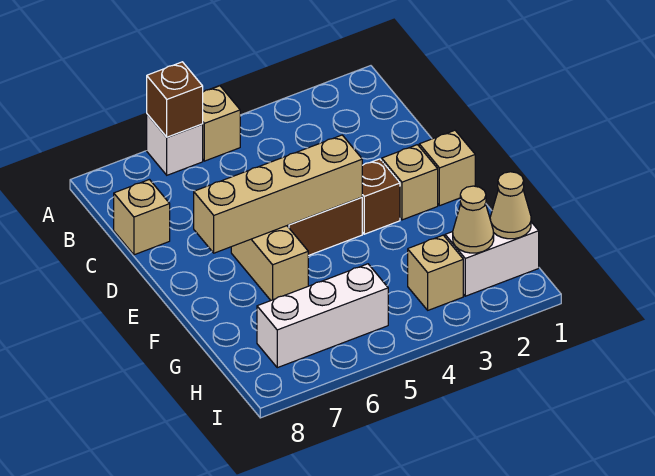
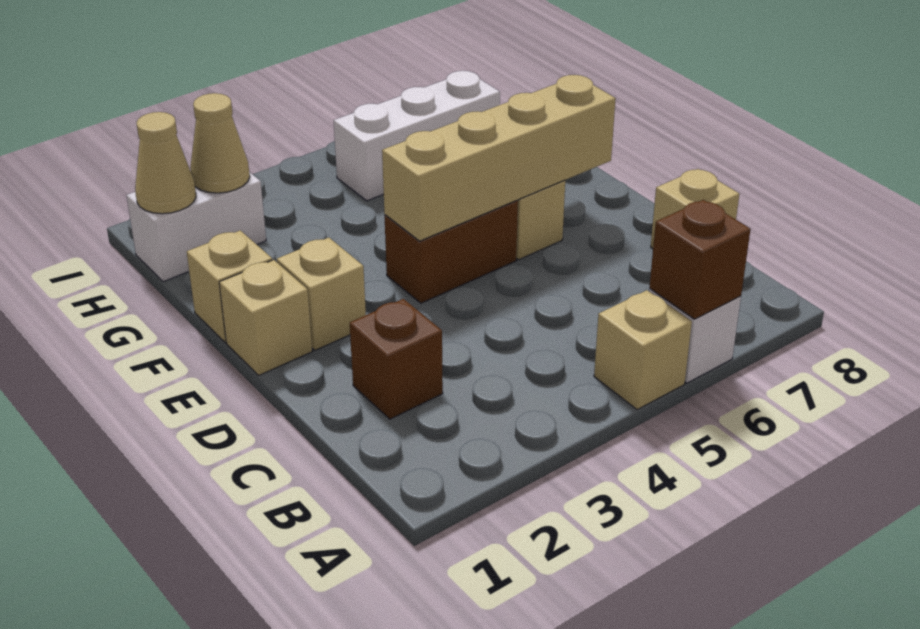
brown 1x1 brick [362,159,400,234] -> brown 1x1 brick moved to [350,299,443,419]
tan 1x1 brick [408,235,463,310] -> tan 1x1 brick moved to [187,230,272,343]

